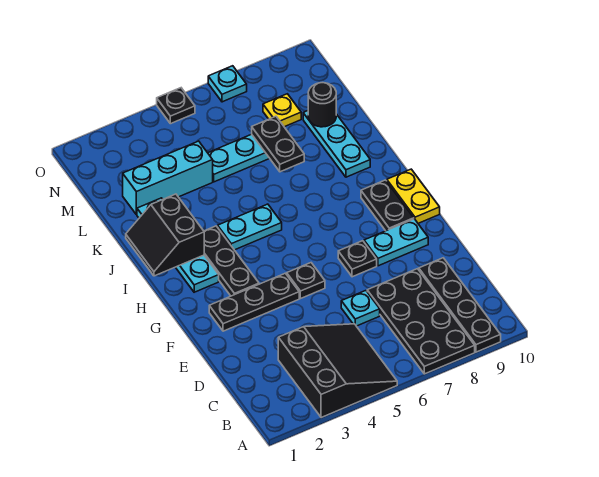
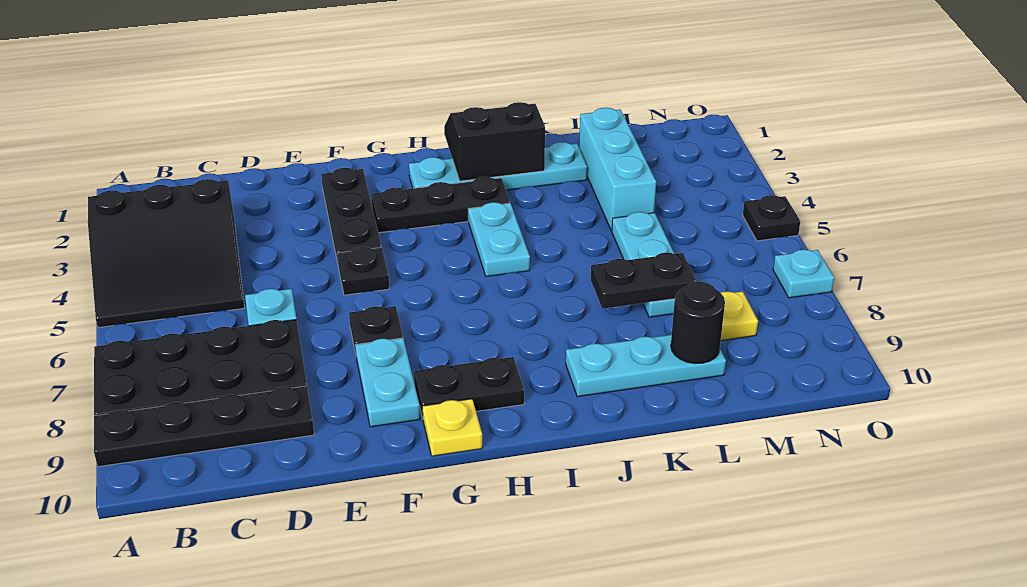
yellow 1x2 plate [387,169,440,223] -> yellow 1x1 plate [422,399,482,456]

